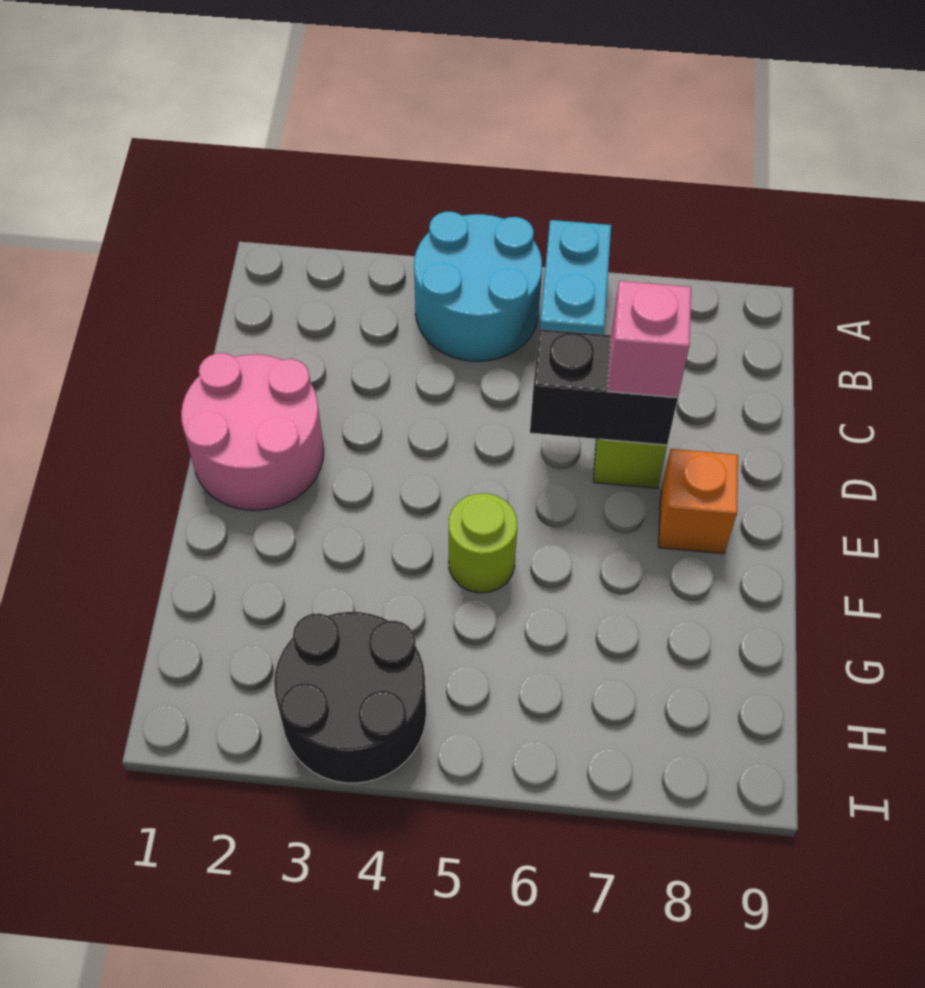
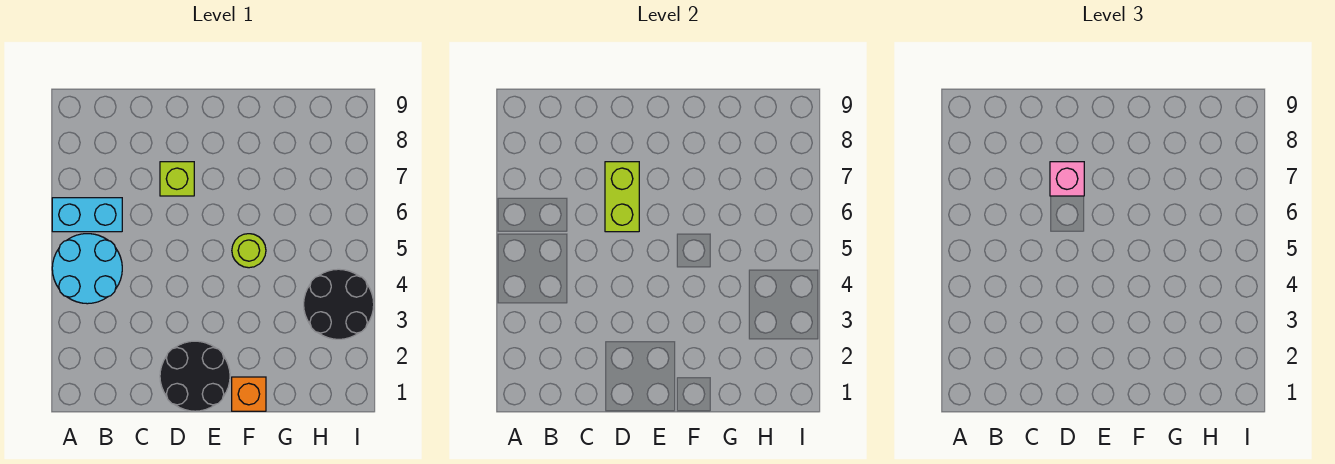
pink 2x2 round brick [181,353,324,510] -> black 2x2 round brick [160,341,230,411]
black 1x2 brick [530,329,678,445] -> lime 1x2 brick [605,162,639,232]
orange 1x1 brick [658,449,738,554] -> orange 1x1 brick moved to [232,377,266,411]

